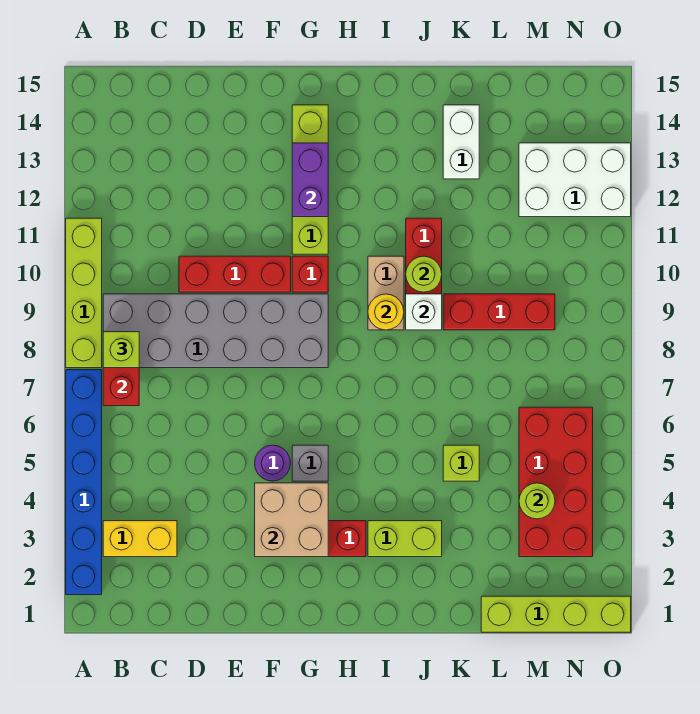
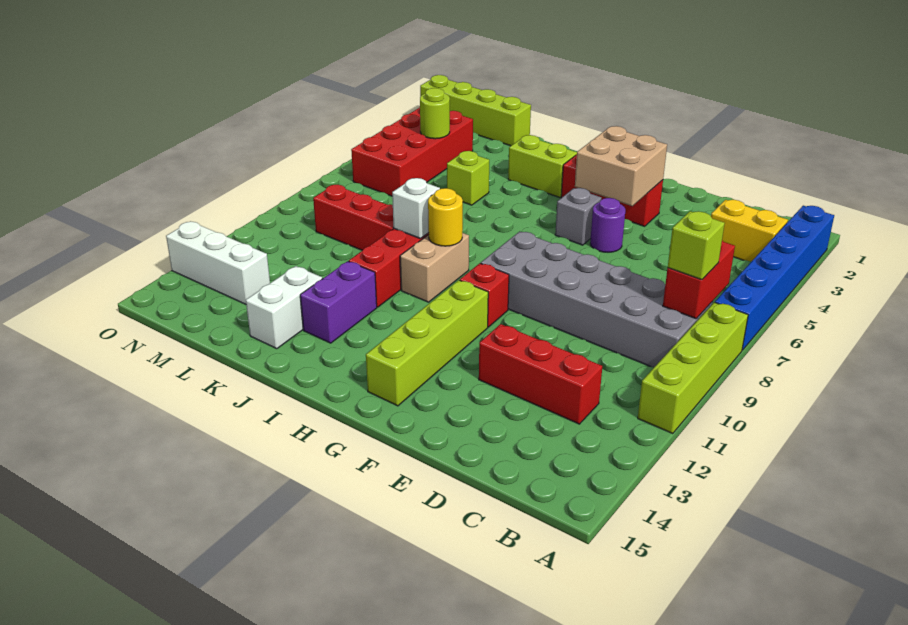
red 1x3 brick [179,256,291,292] -> red 1x3 brick moved to [479,324,602,424]
purple 1x2 brick [292,143,328,217] -> purple 1x2 brick moved to [300,261,377,343]
lime 1x1 round brick [406,256,442,292] -> none
white 2x3 brick [519,143,631,217] -> white 1x3 brick [166,221,270,304]

